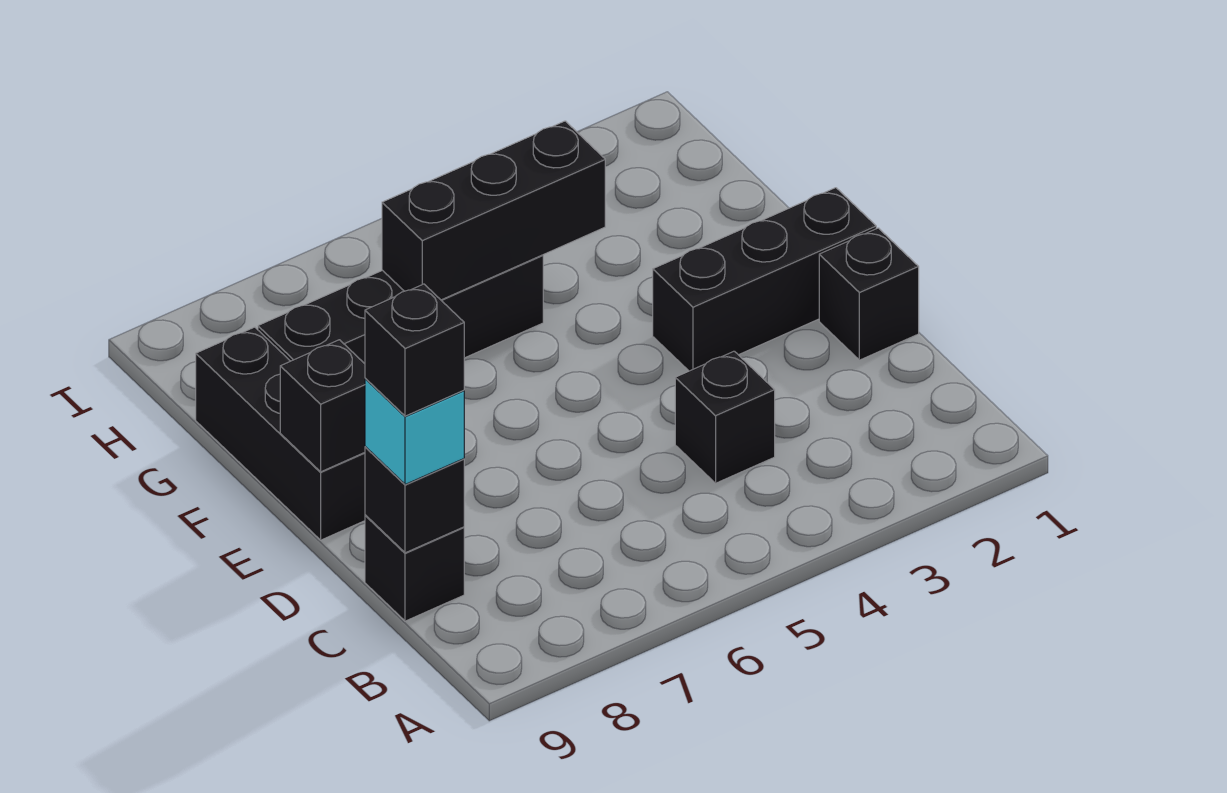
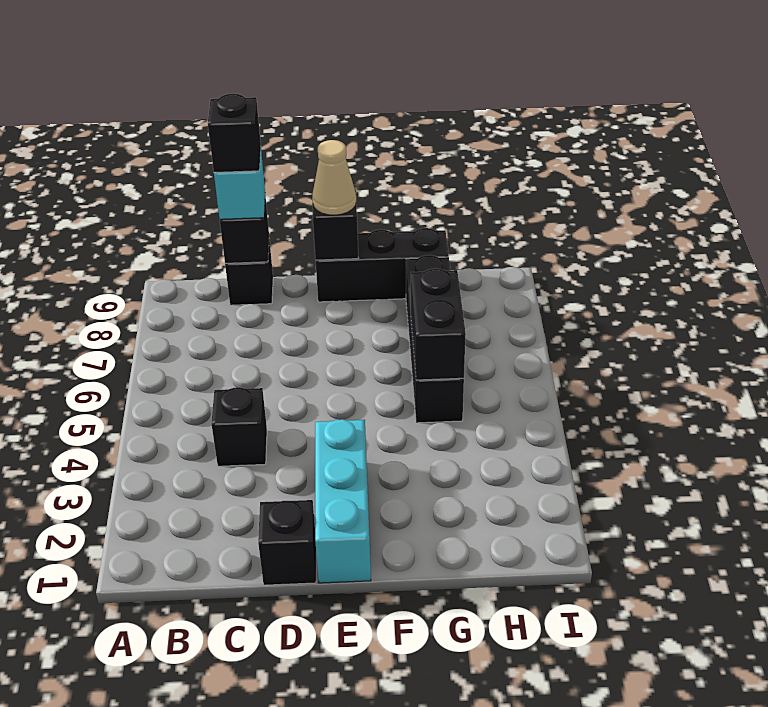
black 1x3 brick [653,188,876,371] -> cyan 1x3 brick [315,419,371,583]
none -> tan 1x1 cone [312,140,356,215]
black 1x3 brick [382,121,605,300] -> black 1x2 brick [411,268,466,380]

